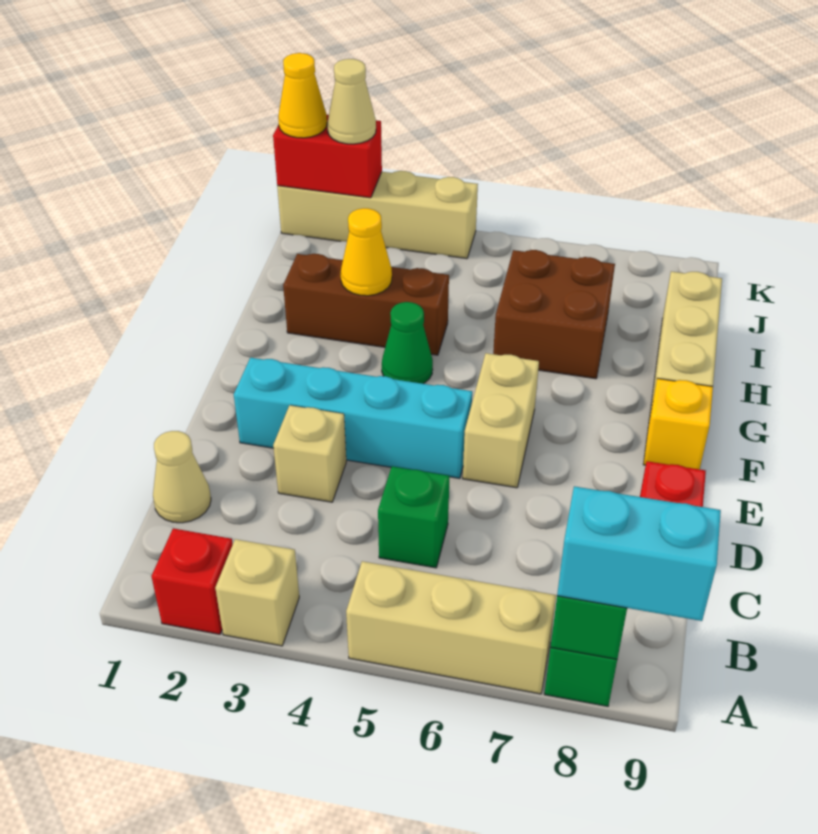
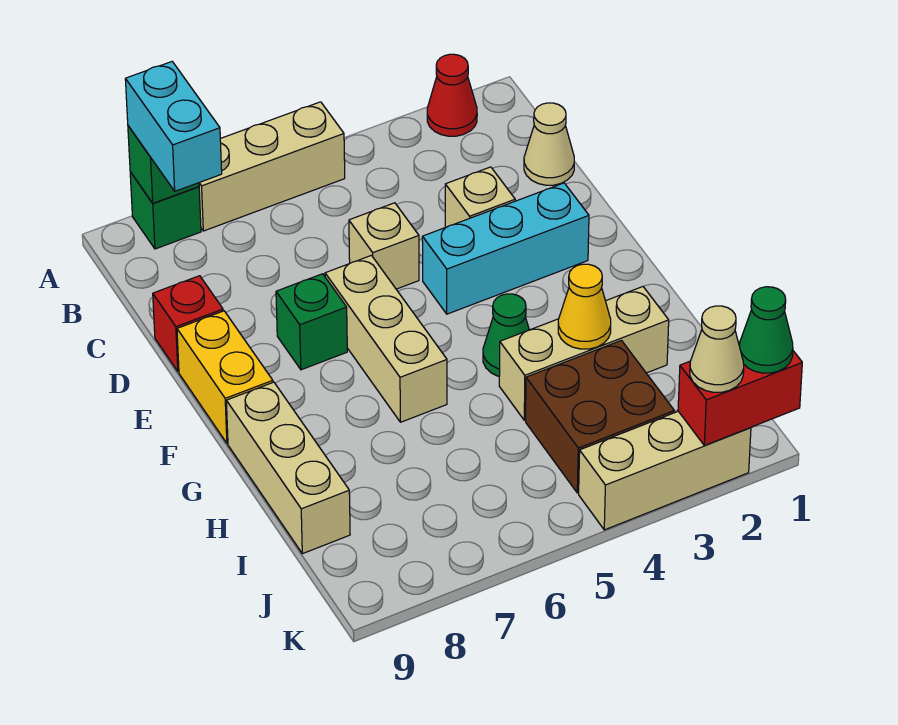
red 1x1 brick [151,528,233,634] -> red 1x1 cone [427,54,477,136]
tan 1x1 brick [215,539,299,646] -> tan 1x1 brick moved to [349,203,419,289]
cyan 1x2 brick [557,486,721,621] -> cyan 1x2 brick turned to [125,62,222,191]
green 1x1 brick [378,466,450,568] -> green 1x1 brick moved to [276,274,347,370]
cyan 1x4 brick [234,358,472,478] -> cyan 1x3 brick [422,183,589,314]
tan 1x2 brick [463,353,539,488] -> tan 1x3 brick [325,255,447,422]
yellow 1x1 brick [643,378,713,469] -> yellow 1x2 brick [177,311,273,443]
brown 1x3 brick [283,254,449,355] -> tan 1x3 brick [499,287,669,420]
brown 2x2 brick [493,250,615,379] -> brown 2x2 brick moved to [526,340,674,493]
tan 1x4 brick [277,171,478,259] -> tan 1x3 brick [579,411,751,530]
yellow 1x1 cone [278,53,327,138] -> green 1x1 cone [739,287,793,373]

